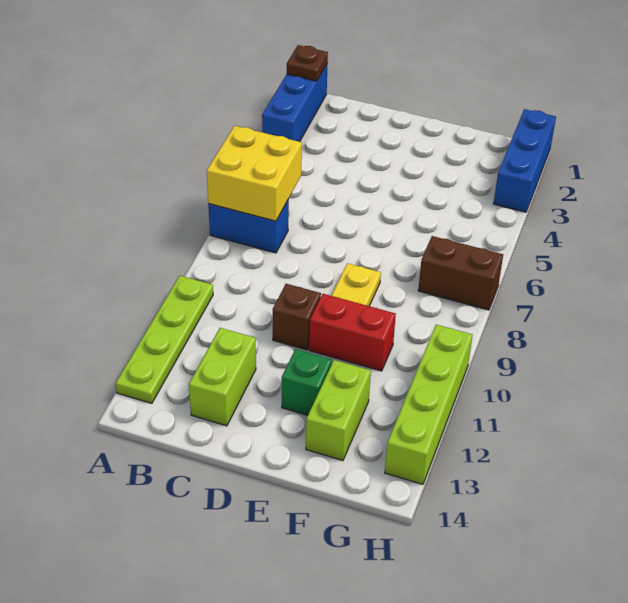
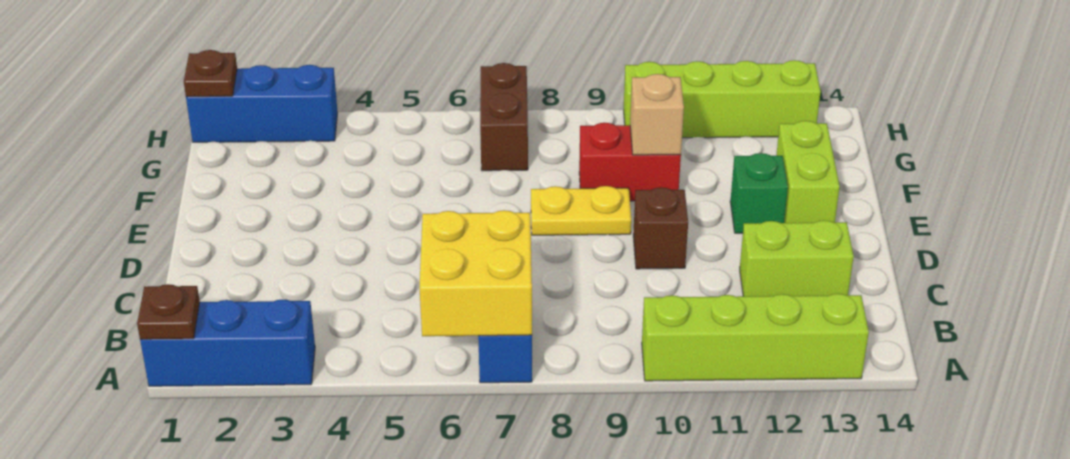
lime 1x4 plate [116,276,213,403] -> lime 1x4 brick [642,294,869,381]
red 1x2 brick [309,294,396,371] -> red 1x2 brick turned to [579,123,681,201]
none -> tan 1x1 brick [630,74,684,155]
lime 1x2 brick [306,360,371,461] -> lime 1x2 brick turned to [776,121,840,223]
none -> brown 1x1 plate [184,50,237,97]

